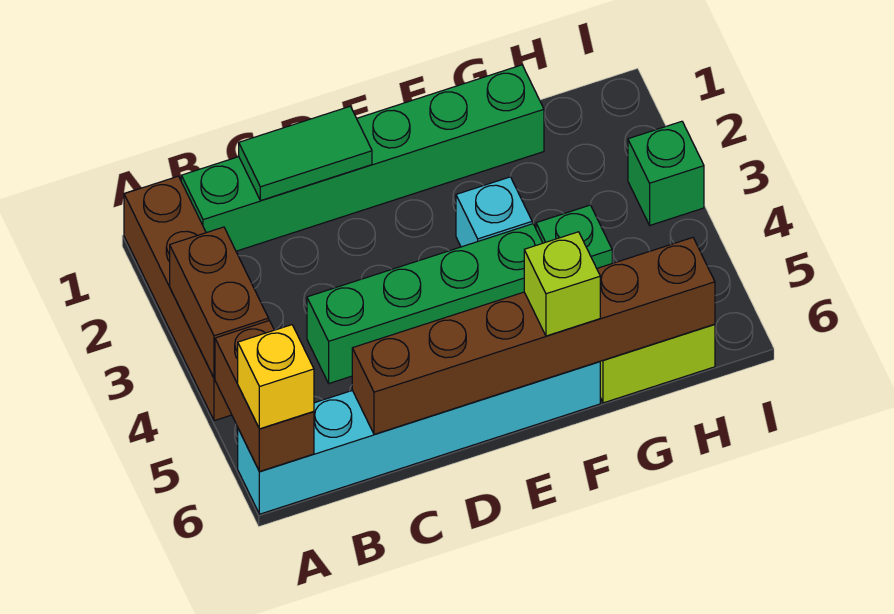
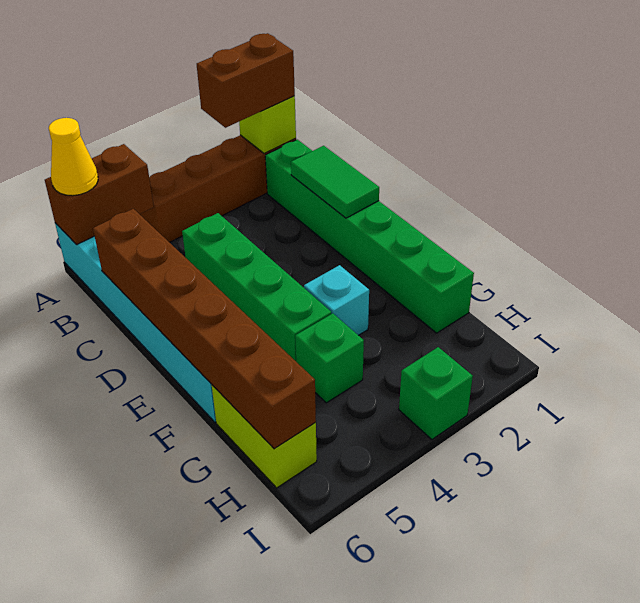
brown 1x2 brick [170,227,269,378] -> brown 1x2 brick moved to [197,33,295,128]
yellow 1x1 brick [238,325,314,429] -> yellow 1x1 cone [49,118,98,196]
lime 1x1 brick [524,232,600,336] -> lime 1x1 brick moved to [239,96,296,154]

